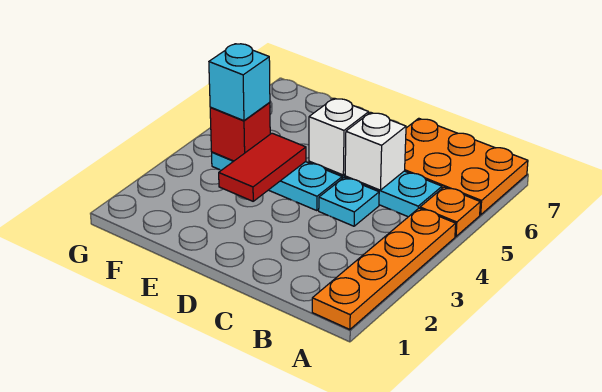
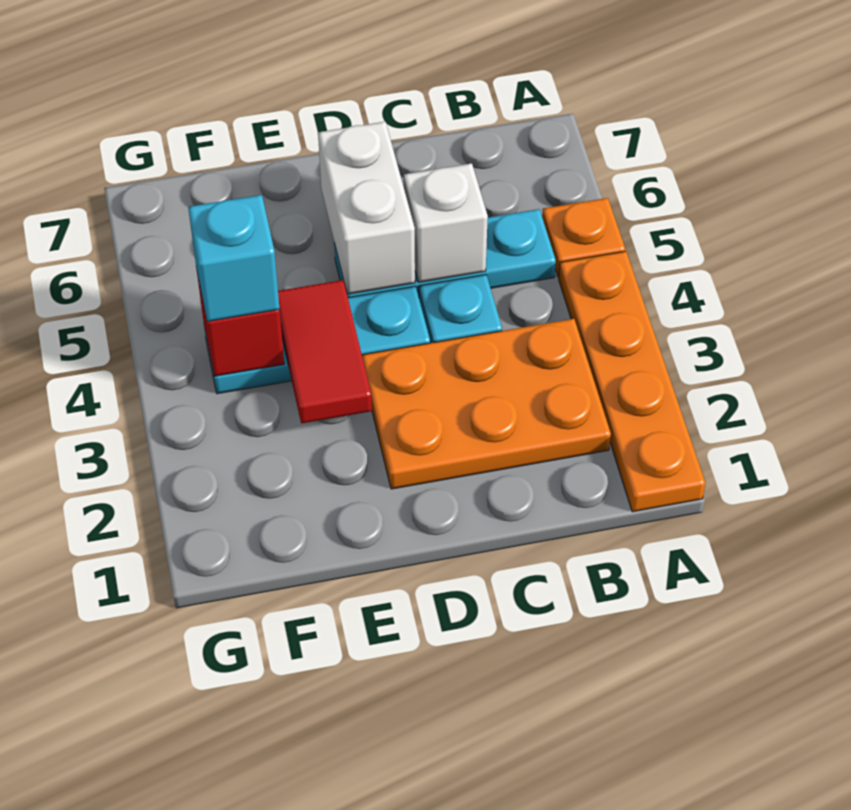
orange 2x3 plate [405,118,528,215] -> orange 2x3 plate moved to [362,319,611,489]
white 1x1 brick [309,98,369,175] -> white 1x2 brick [318,122,415,294]

